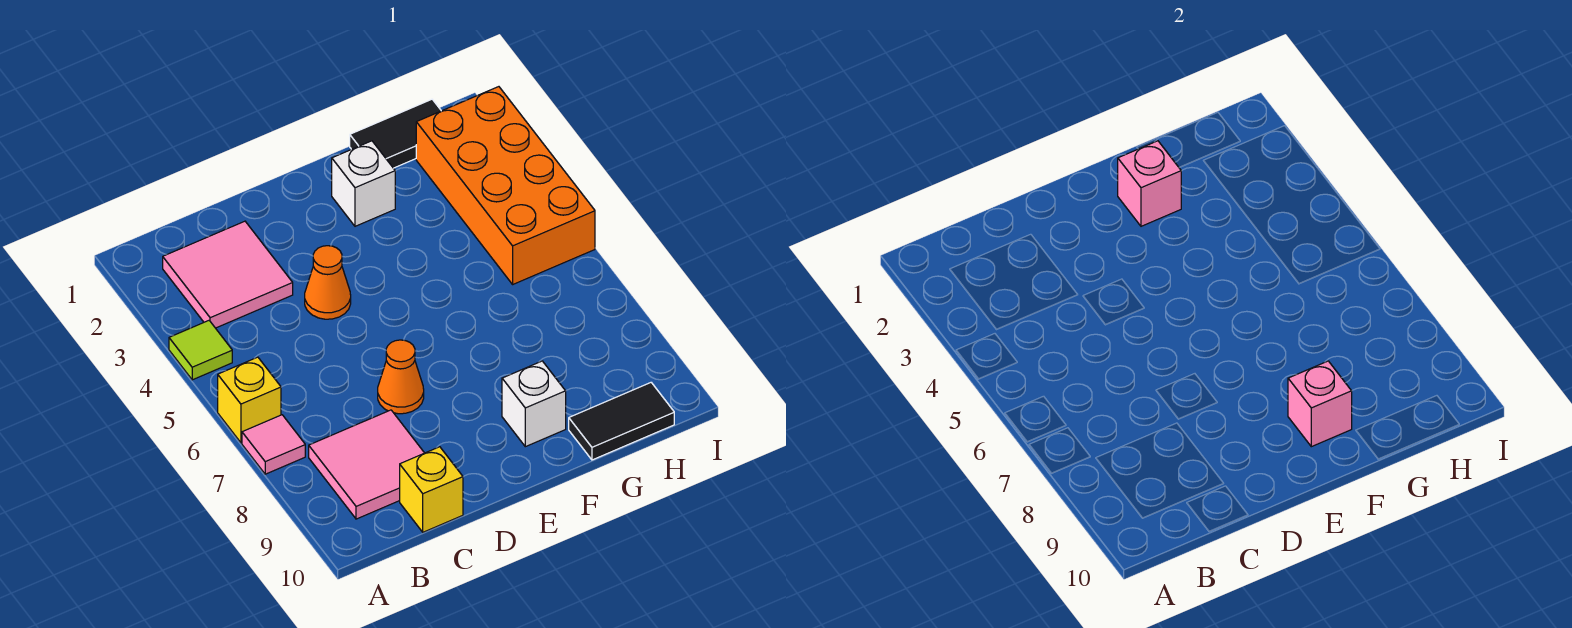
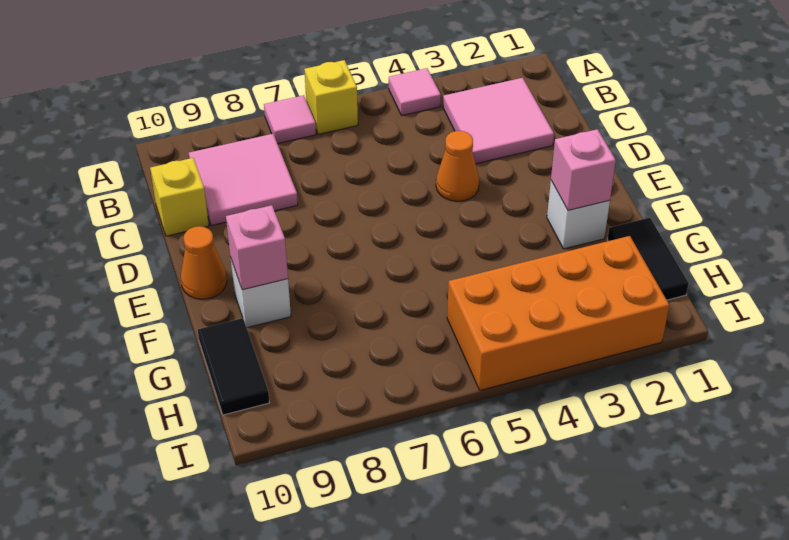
lime 1x1 tile [169,321,232,380] -> pink 1x1 tile [389,68,441,116]
orange 1x1 cone [378,340,424,414] -> orange 1x1 cone moved to [181,226,227,299]

